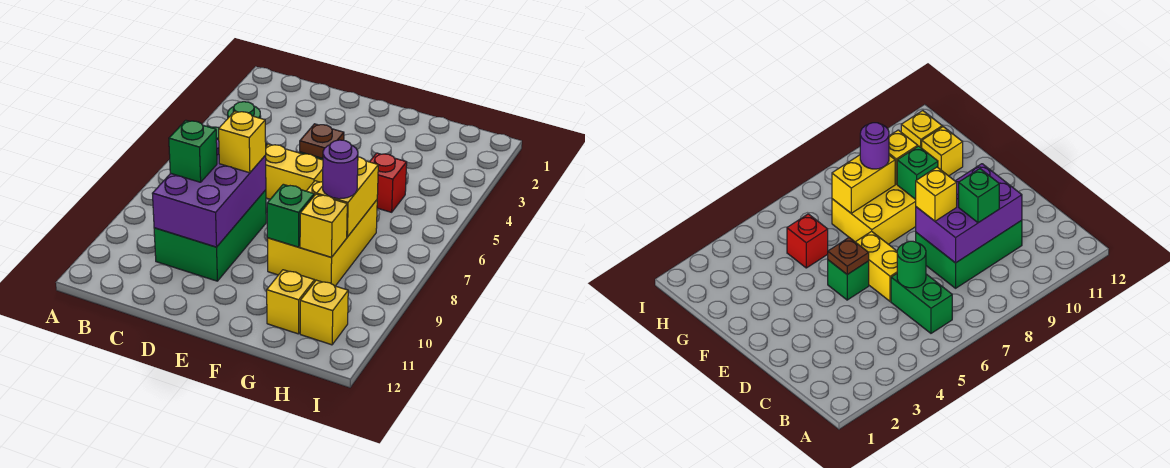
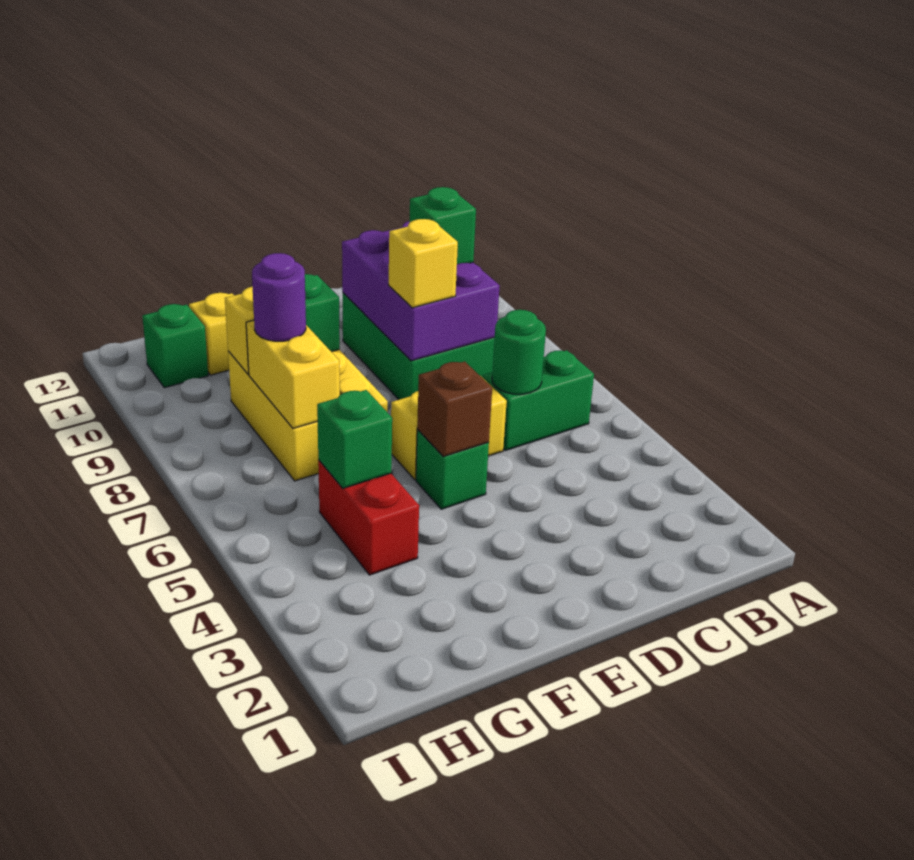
brown 1x1 plate [300,124,344,158] -> brown 1x1 brick [417,362,492,457]
red 1x1 brick [370,153,407,212] -> red 1x2 brick [318,460,419,575]
none -> green 1x1 brick [317,390,392,488]
yellow 1x1 brick [300,280,348,345] -> green 1x1 brick [142,304,208,388]

